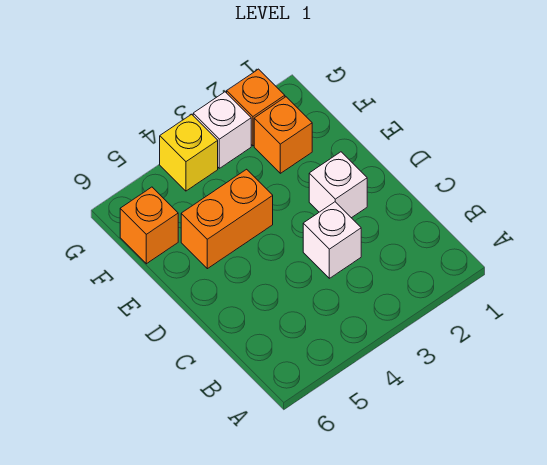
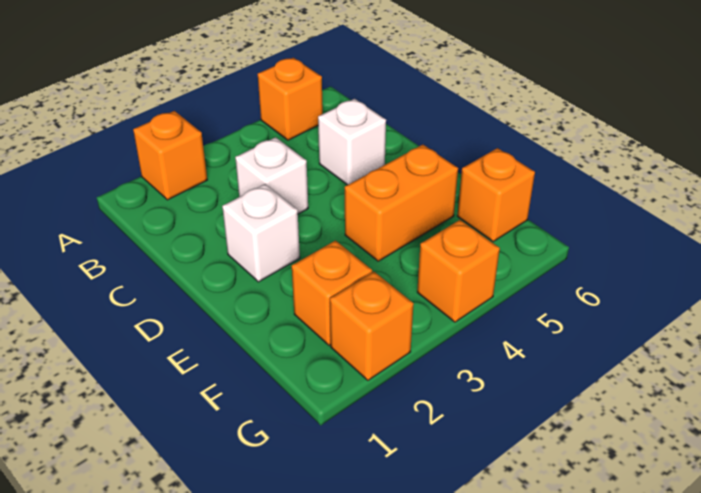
none -> orange 1x1 brick [133,111,207,200]
none -> orange 1x1 brick [258,58,323,140]
white 1x1 brick [193,92,251,168] -> white 1x1 brick moved to [318,99,386,185]
yellow 1x1 brick [160,114,218,191] -> orange 1x1 brick [417,220,500,322]

